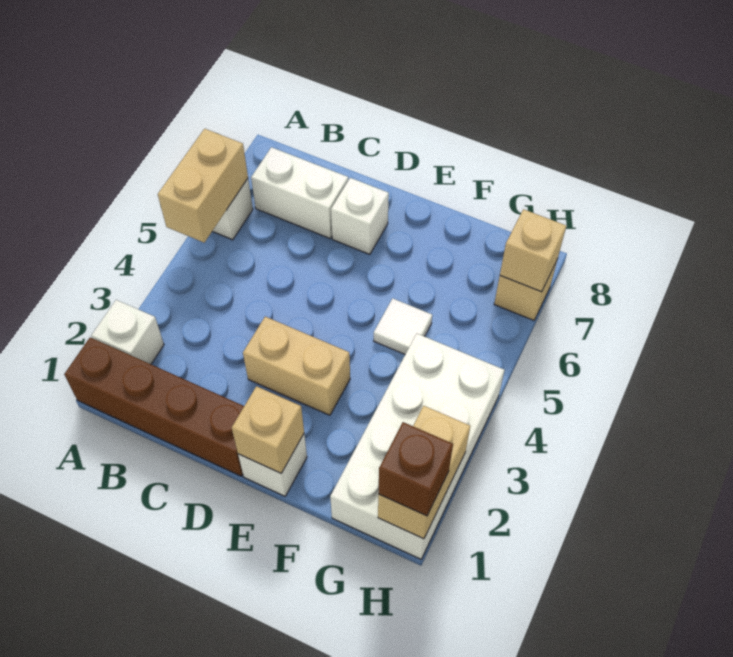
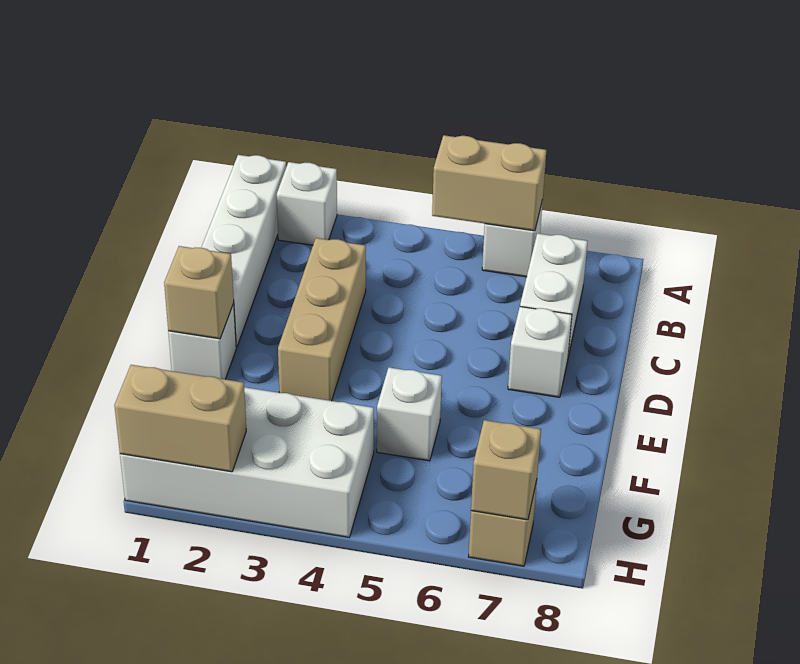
brown 1x4 brick [64,337,244,476] -> white 1x4 brick [201,155,286,347]
tan 1x2 brick [243,317,350,415] -> tan 1x3 brick [278,238,366,401]
white 1x1 tile [374,298,432,354] -> white 1x1 brick [377,367,442,461]
brown 1x1 brick [378,422,453,516] -> none

